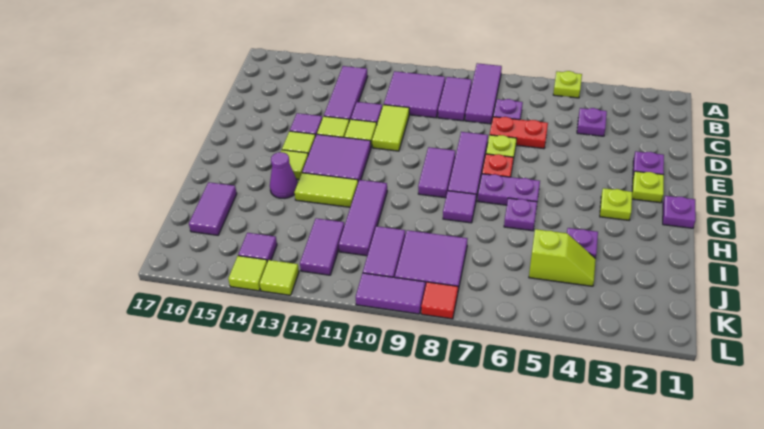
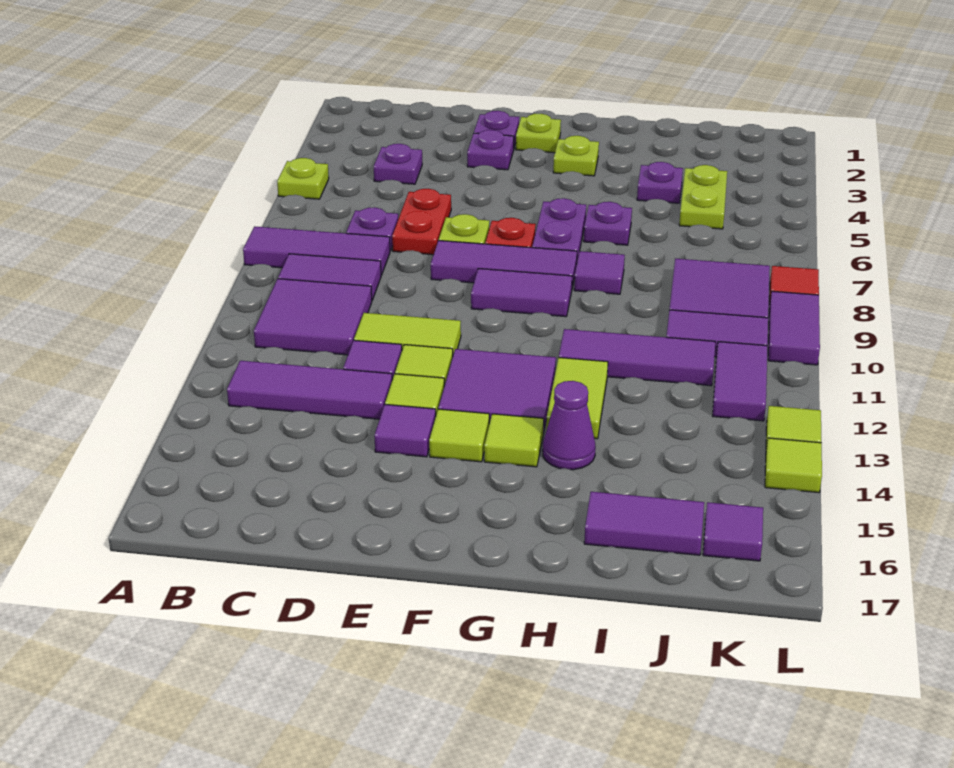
purple 1x1 plate [663,196,696,228] -> purple 1x1 plate moved to [467,130,514,170]
lime 1x2 slope [529,229,596,286] -> lime 1x2 plate [679,165,727,229]
purple 1x2 tile [300,218,344,275] -> purple 1x2 tile turned to [713,342,768,421]
purple 1x1 tile [238,233,277,262] -> purple 1x1 tile moved to [703,502,763,561]

